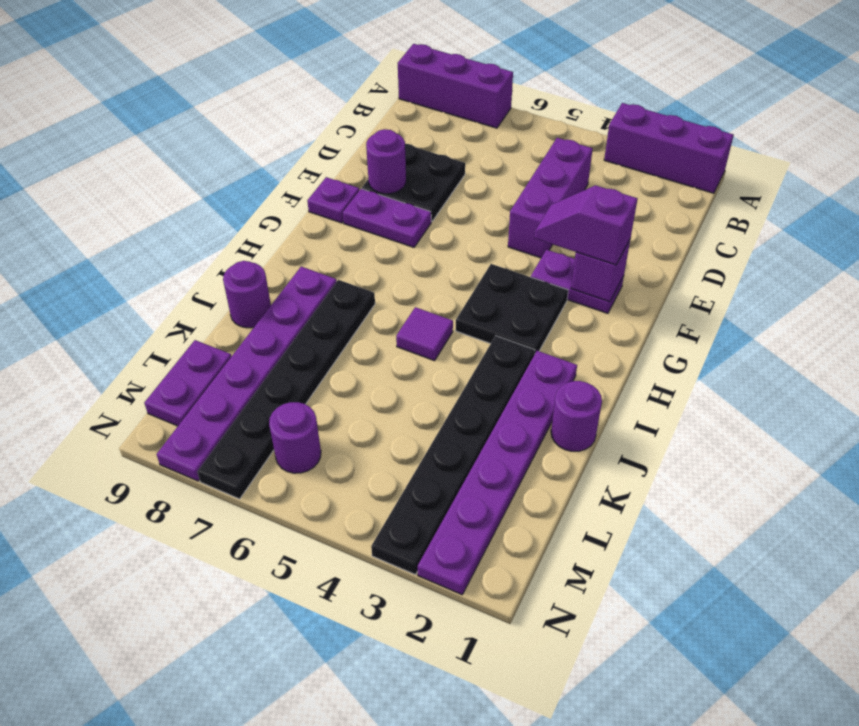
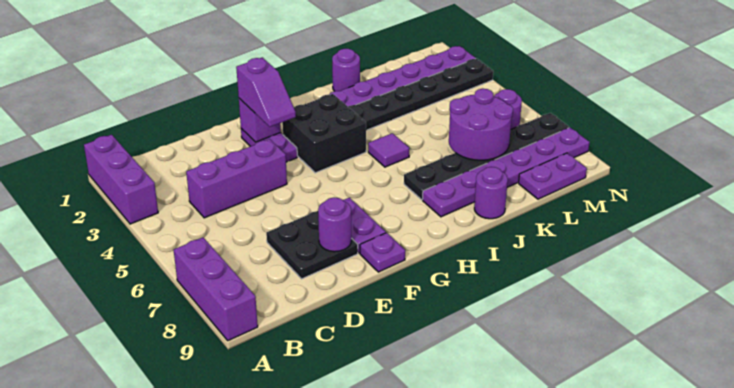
black 2x2 plate [456,264,568,355] -> black 2x2 brick [282,94,366,173]
none -> purple 2x2 round brick [449,89,513,160]

